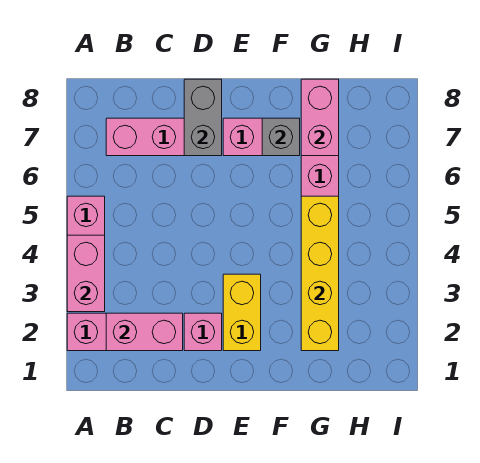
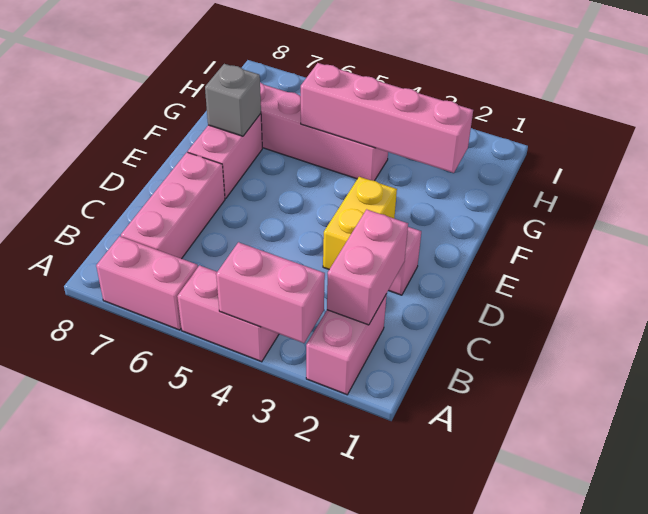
grey 1x2 brick [184,79,222,156] -> none
yellow 1x2 brick [223,274,261,351] -> yellow 1x2 brick turned to [323,177,397,269]
yellow 1x4 brick [301,196,339,351] -> pink 1x4 brick [301,63,473,173]
pink 1x2 brick [301,79,339,156] -> pink 1x2 brick moved to [96,236,198,330]

